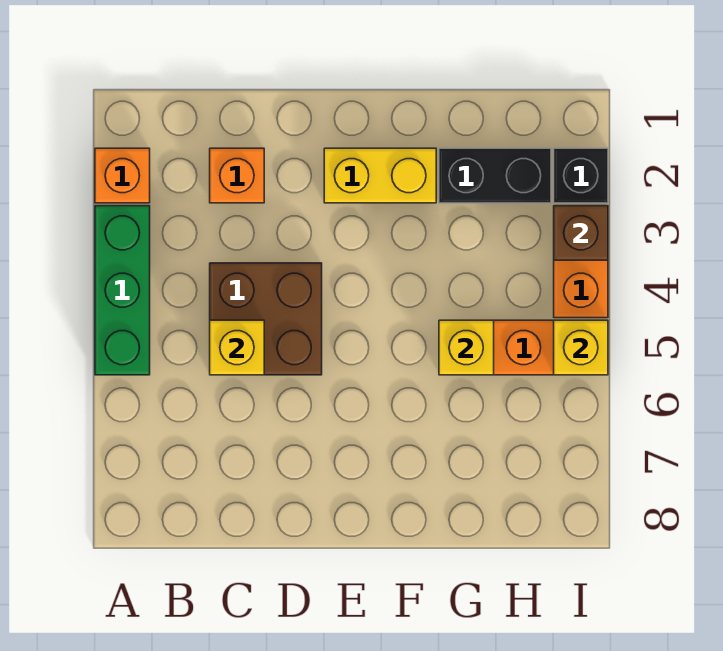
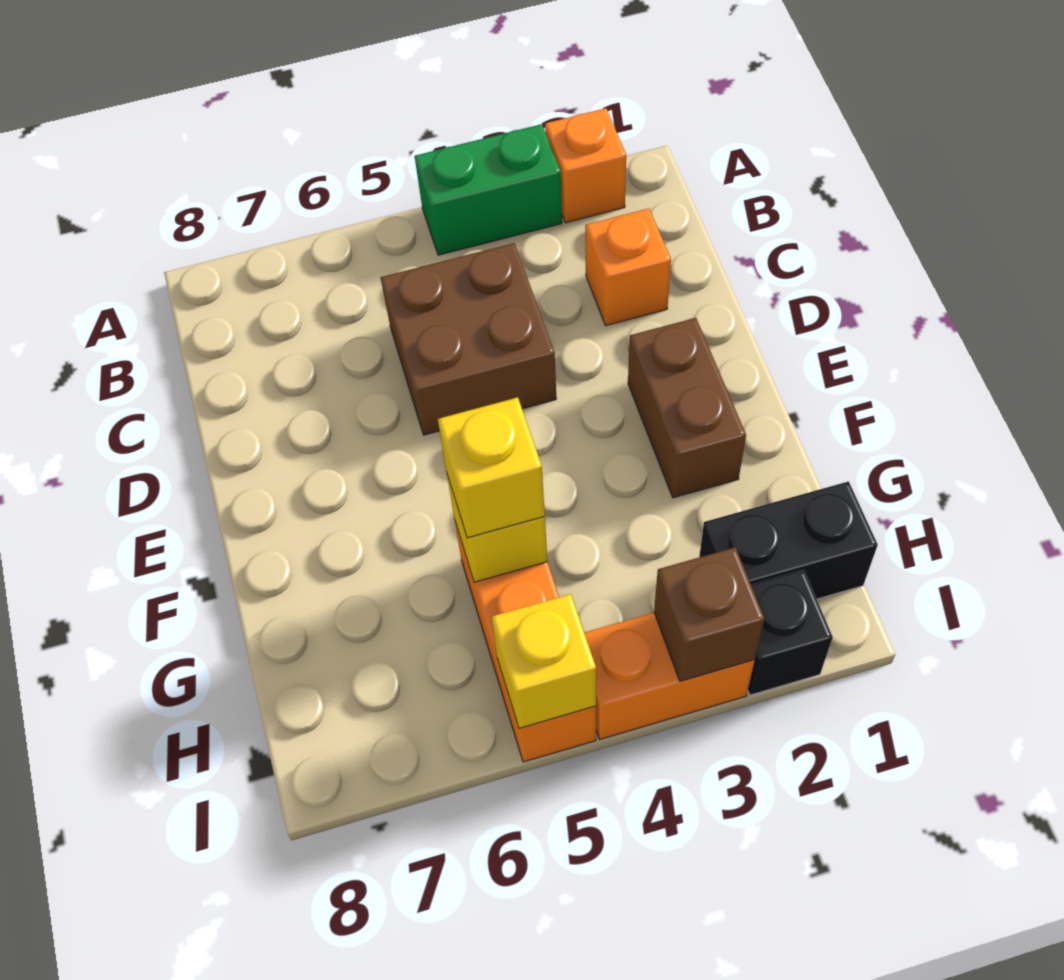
green 1x3 brick [95,206,150,375] -> green 1x2 brick [415,124,562,255]
yellow 1x1 brick [210,320,264,375] -> yellow 1x1 brick moved to [438,397,545,538]
yellow 1x2 brick [324,148,436,203] -> brown 1x2 brick [628,318,746,498]
black 1x2 brick [439,148,551,203] -> black 1x2 brick turned to [699,481,878,599]

